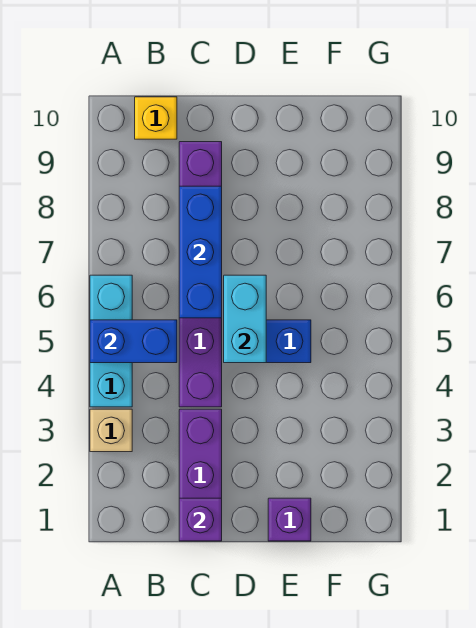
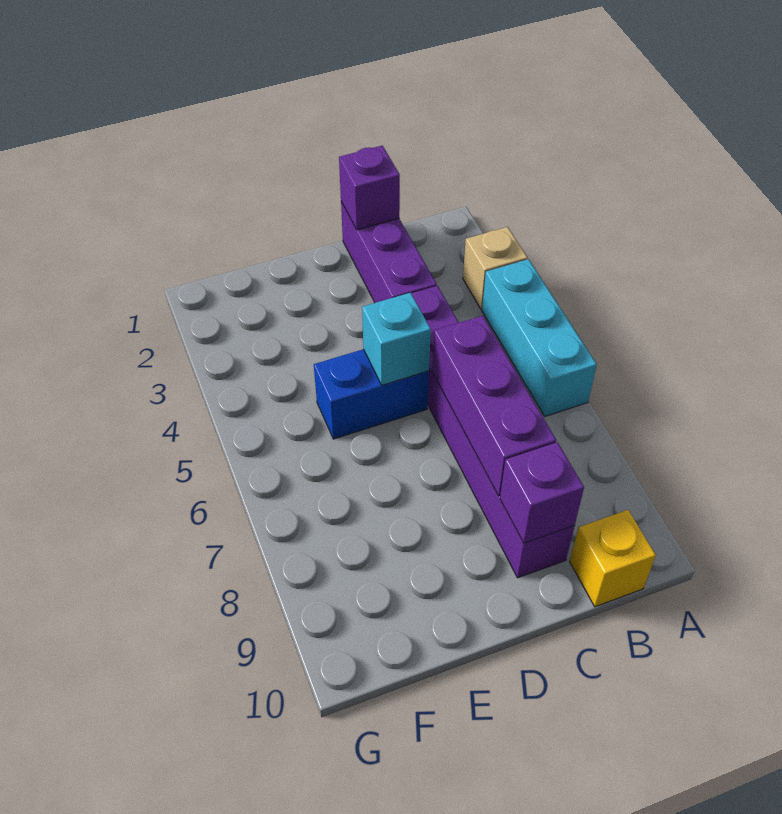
blue 1x2 brick [90,320,177,363] -> none
blue 1x3 brick [179,186,222,318] -> purple 1x3 brick [432,316,556,496]
cyan 1x2 brick [224,275,266,363] -> cyan 1x1 brick [362,293,431,385]
purple 1x1 brick [268,498,311,541] -> purple 1x1 brick moved to [500,442,584,543]

